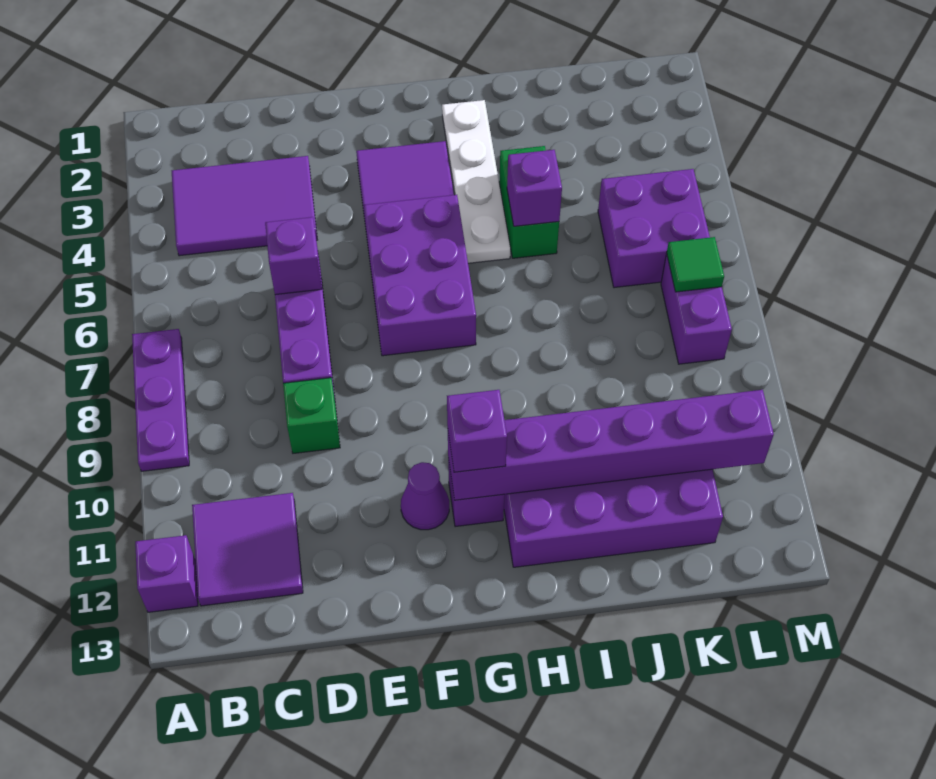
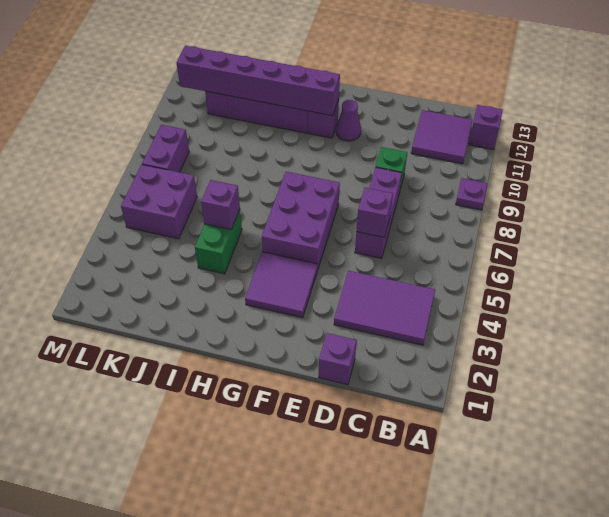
purple 1x3 plate [132,329,189,471] -> purple 1x1 plate [456,178,488,210]
purple 1x1 brick [447,390,507,472] -> purple 1x1 brick moved to [319,333,357,385]
white 1x4 plate [442,100,510,263] -> none
green 1x1 tile [667,237,724,292] -> none

